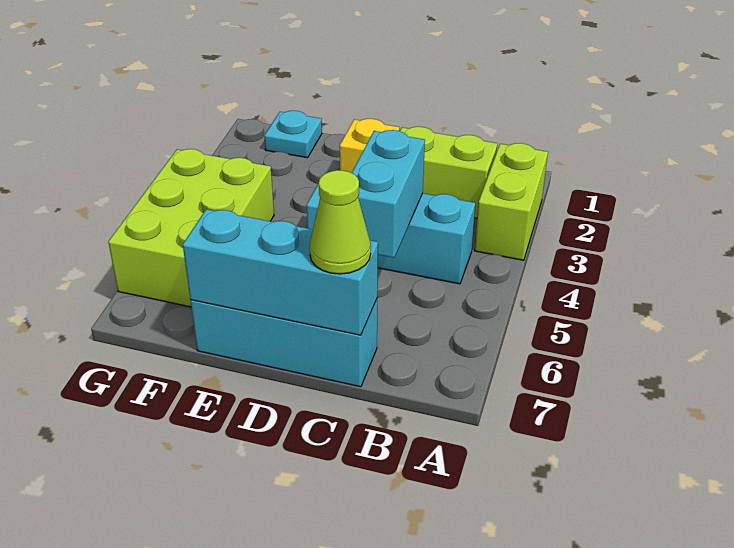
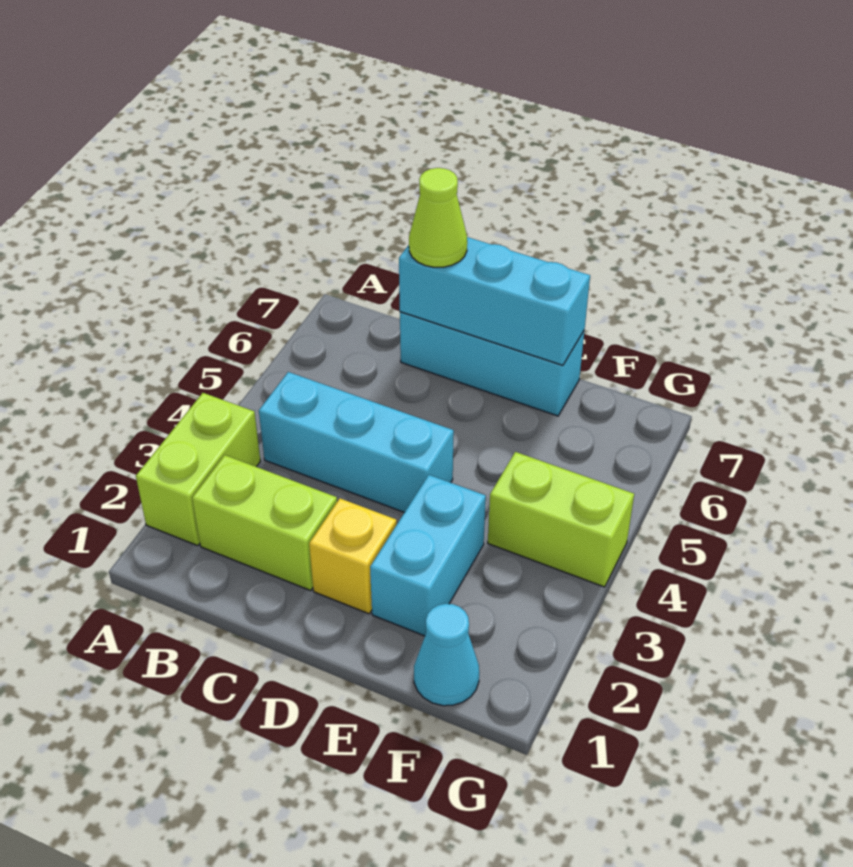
cyan 1x2 brick [352,130,425,258] -> cyan 1x2 brick moved to [370,475,486,636]
cyan 1x1 plate [264,111,322,158] -> cyan 1x1 cone [414,604,479,706]
lime 2x3 brick [108,149,274,307] -> lime 1x2 brick [488,452,634,587]

